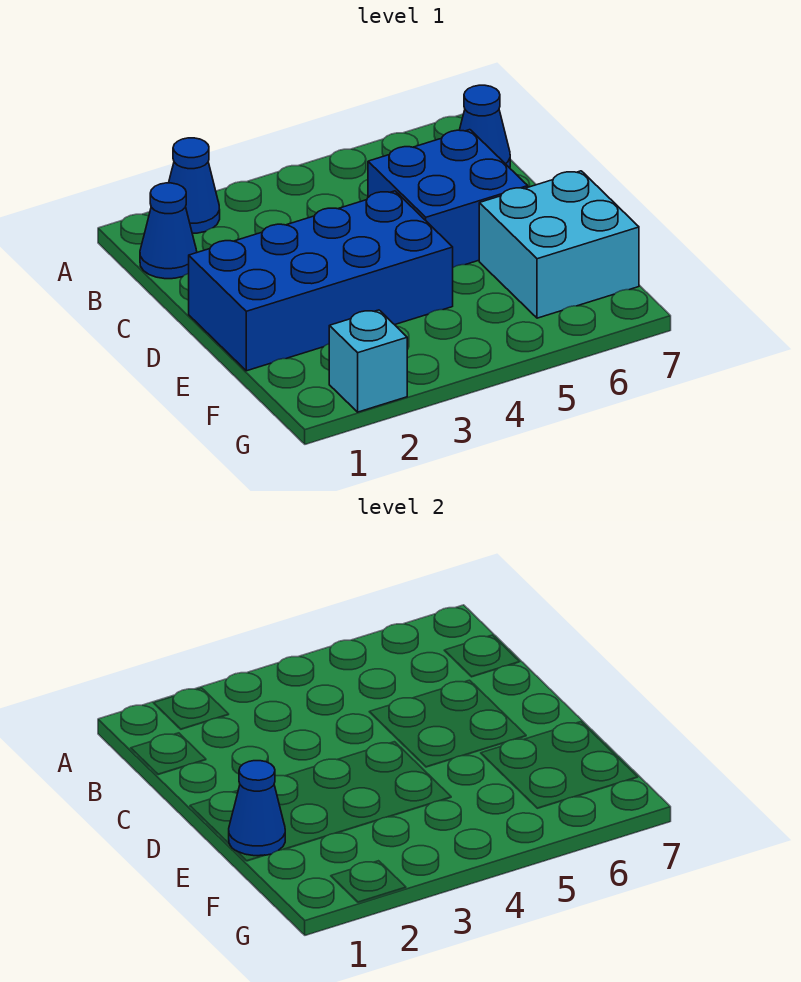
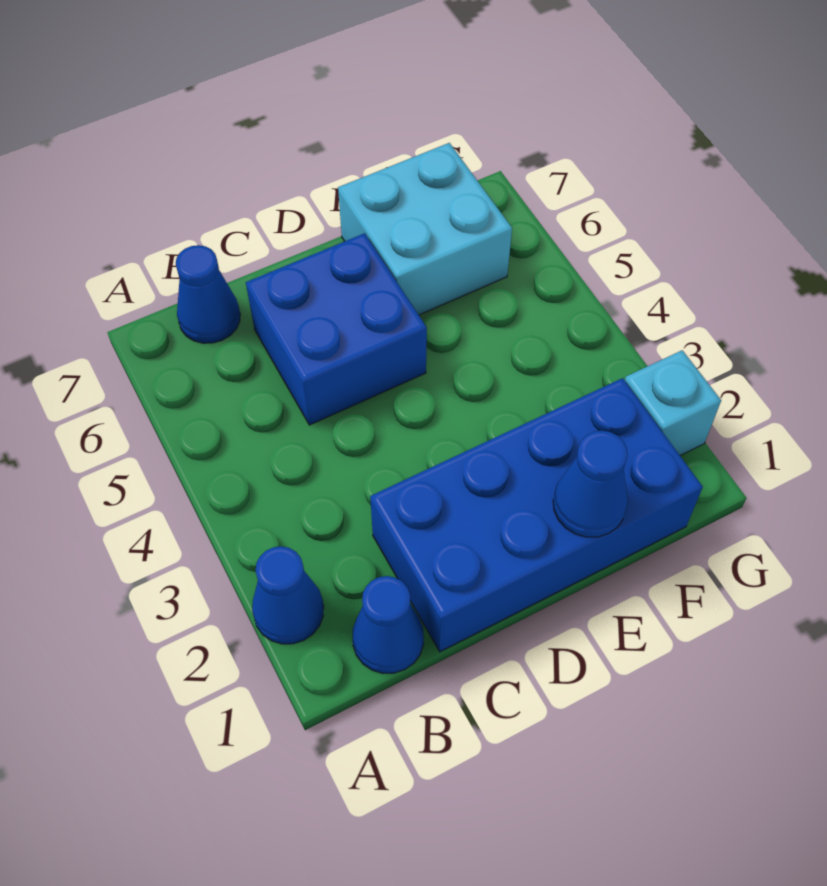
blue 2x4 brick [189,191,453,371] -> blue 2x4 brick turned to [370,378,703,652]

